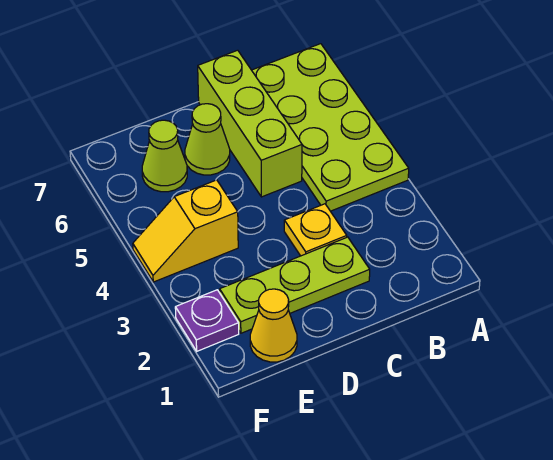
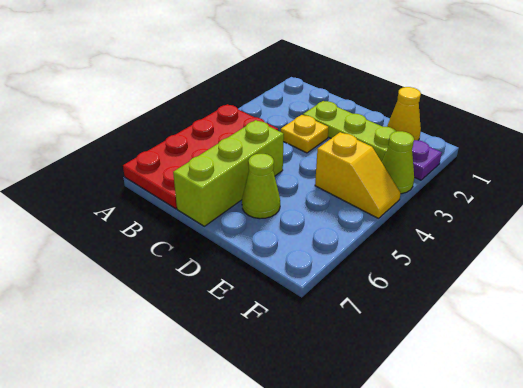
lime 2x4 plate [252,44,409,211] -> red 2x4 plate [123,104,278,209]
lime 1x1 cone [142,120,187,192] -> lime 1x1 cone moved to [382,131,414,194]

